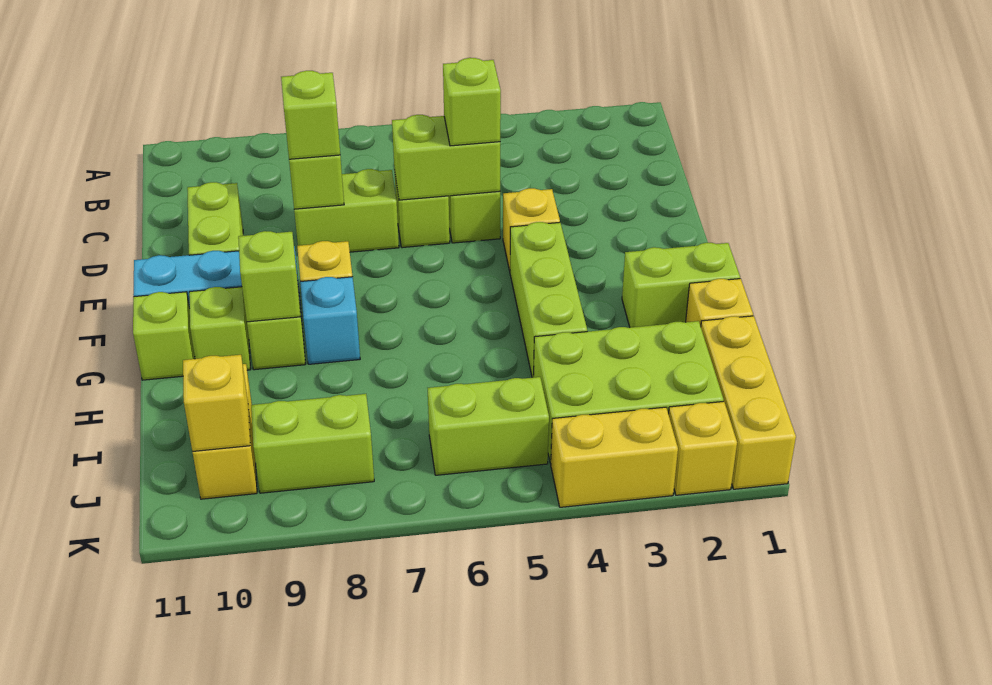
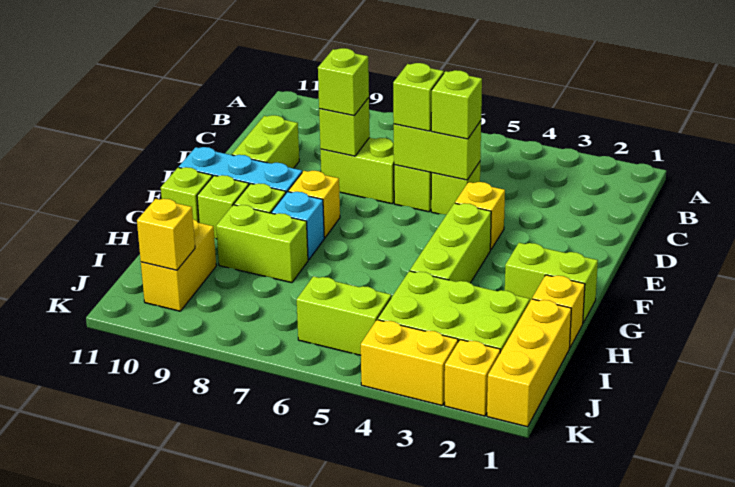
lime 1x1 brick [238,231,301,322] -> lime 1x1 brick moved to [393,63,444,131]
lime 1x2 brick [251,394,374,493] -> lime 1x2 brick moved to [216,205,308,283]

